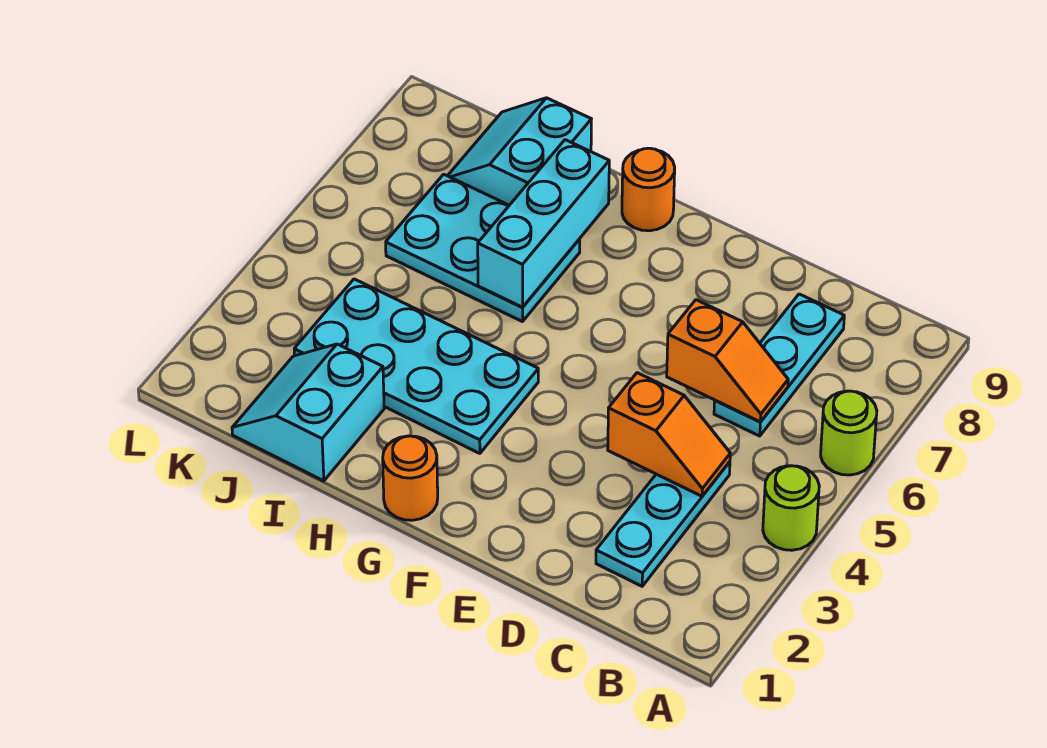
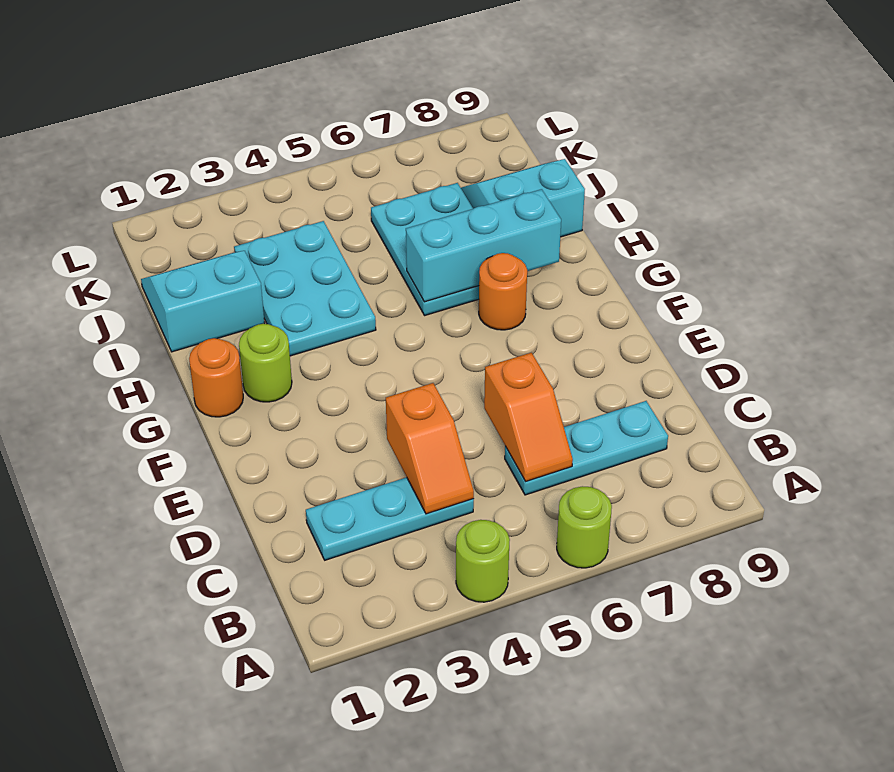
none -> lime 1x1 round brick [239,324,292,402]
cyan 2x4 plate [294,279,538,453] -> cyan 2x3 plate [234,221,376,356]
orange 1x1 round brick [622,148,675,231] -> orange 1x1 round brick moved to [479,253,527,330]

